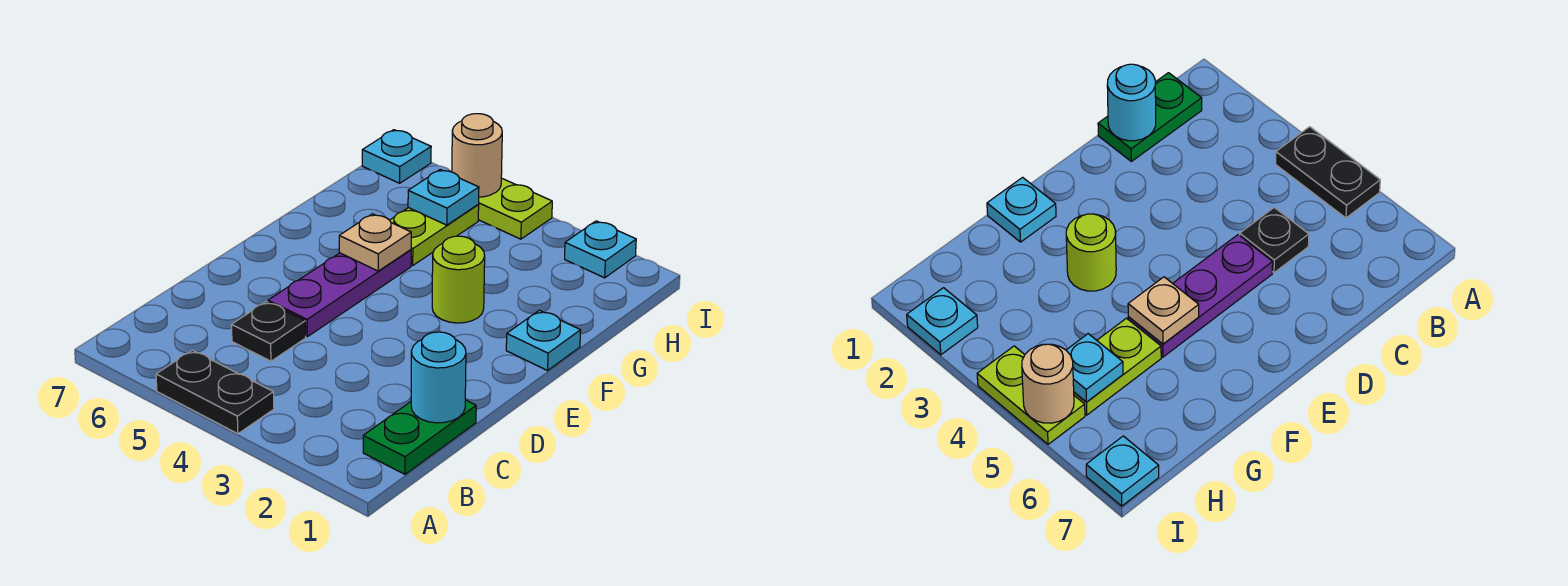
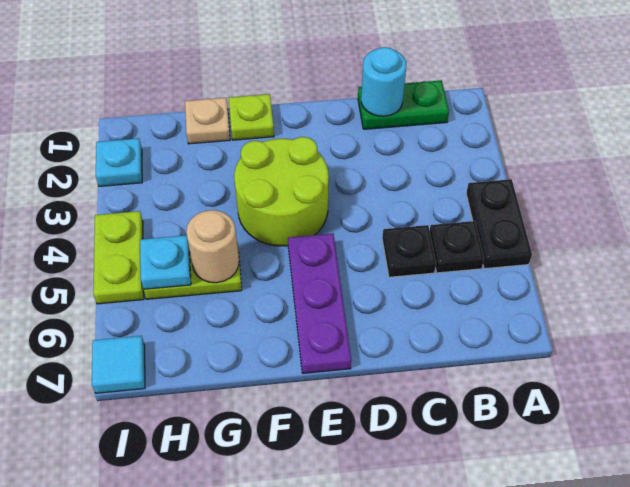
none -> black 1x1 plate [430,221,484,273]
purple 1x3 plate [268,250,411,337] -> purple 1x3 plate turned to [288,234,351,373]
cyan 1x1 plate [506,310,581,370] -> lime 1x1 plate [229,94,274,140]
lime 1x1 round brick [432,236,485,323] -> lime 2x2 round brick [234,137,329,246]
tan 1x1 plate [339,214,411,271] -> tan 1x1 plate moved to [185,98,230,144]
tan 1x1 round brick [452,114,502,197] -> tan 1x1 round brick moved to [186,210,239,283]
cyan 1x1 plate [362,130,431,183] -> cyan 1x1 tile [92,336,145,393]

